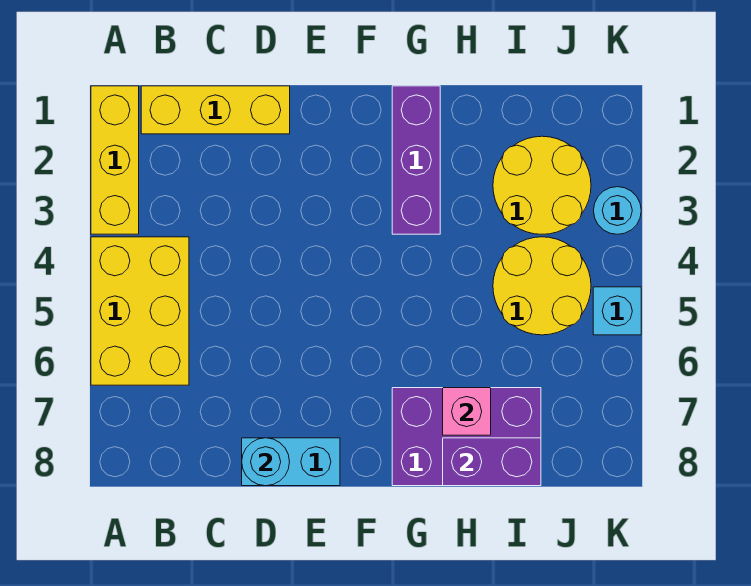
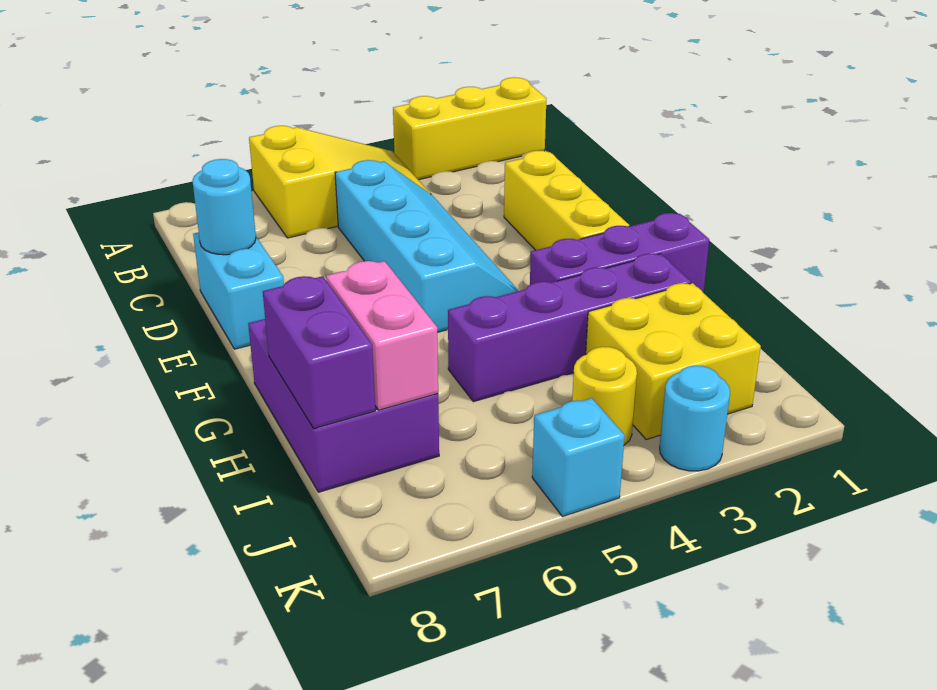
yellow 2x3 brick [91,237,189,385] -> yellow 2x3 slope [249,126,431,238]
yellow 1x3 brick [141,86,290,134] -> yellow 1x3 brick moved to [504,150,629,250]
none -> cyan 2x4 slope [335,160,519,332]
none -> purple 1x4 brick [448,254,691,402]
pink 1x1 brick [443,388,491,435] -> pink 1x2 brick [326,261,438,410]
yellow 2x2 round brick [493,136,591,234] -> yellow 2x2 brick [586,283,761,440]
yellow 2x2 round brick [493,237,591,335] -> yellow 1x1 round brick [572,347,637,445]

